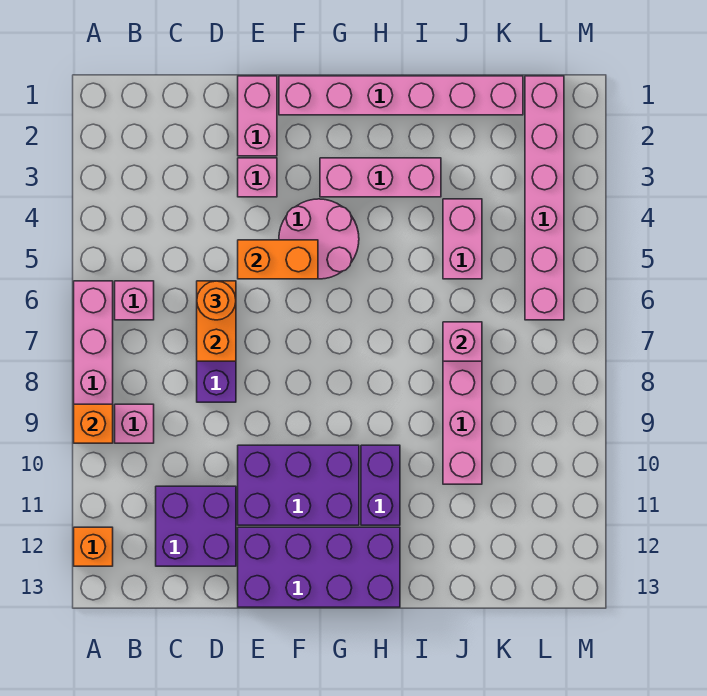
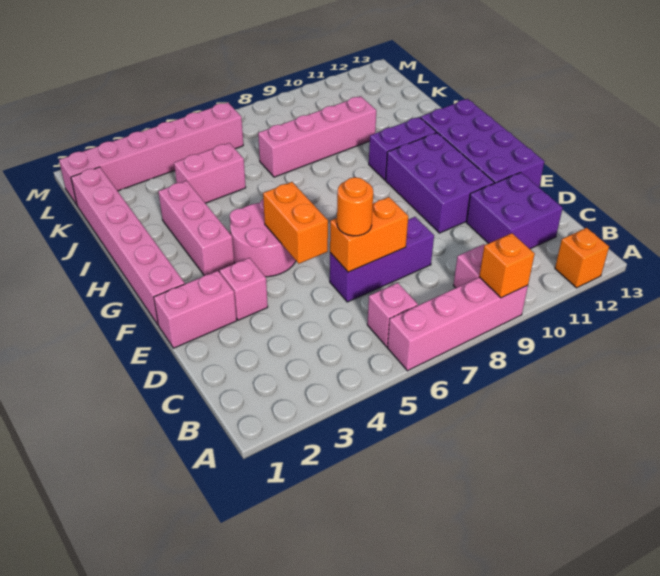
pink 1x1 brick [443,322,482,361] -> none

